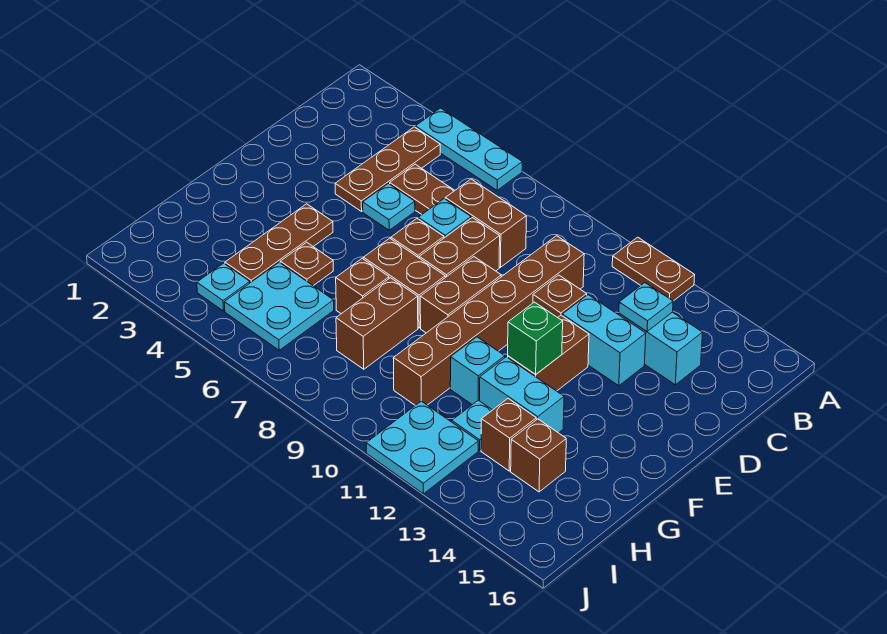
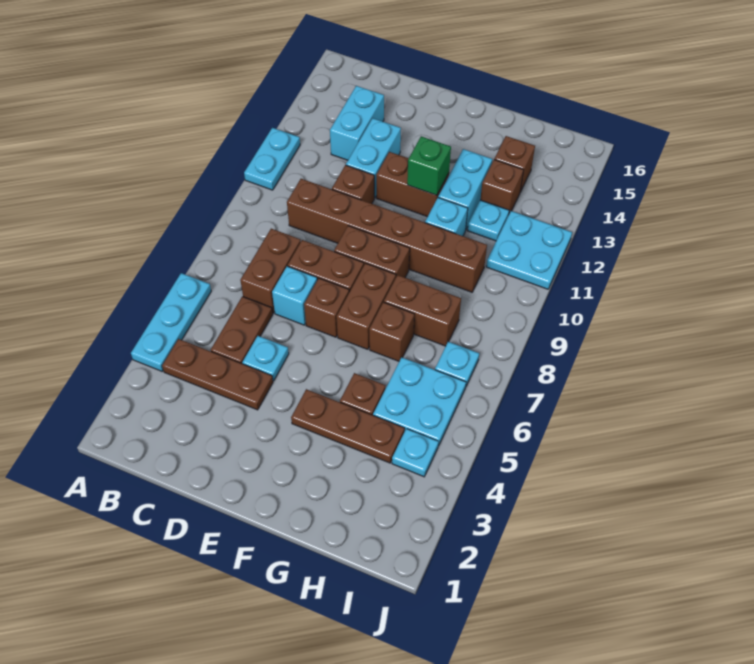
brown 1x2 plate [612,237,695,301] -> cyan 1x2 plate [244,128,300,190]
cyan 1x1 plate [619,283,673,331] -> cyan 1x1 plate moved to [435,342,479,386]

